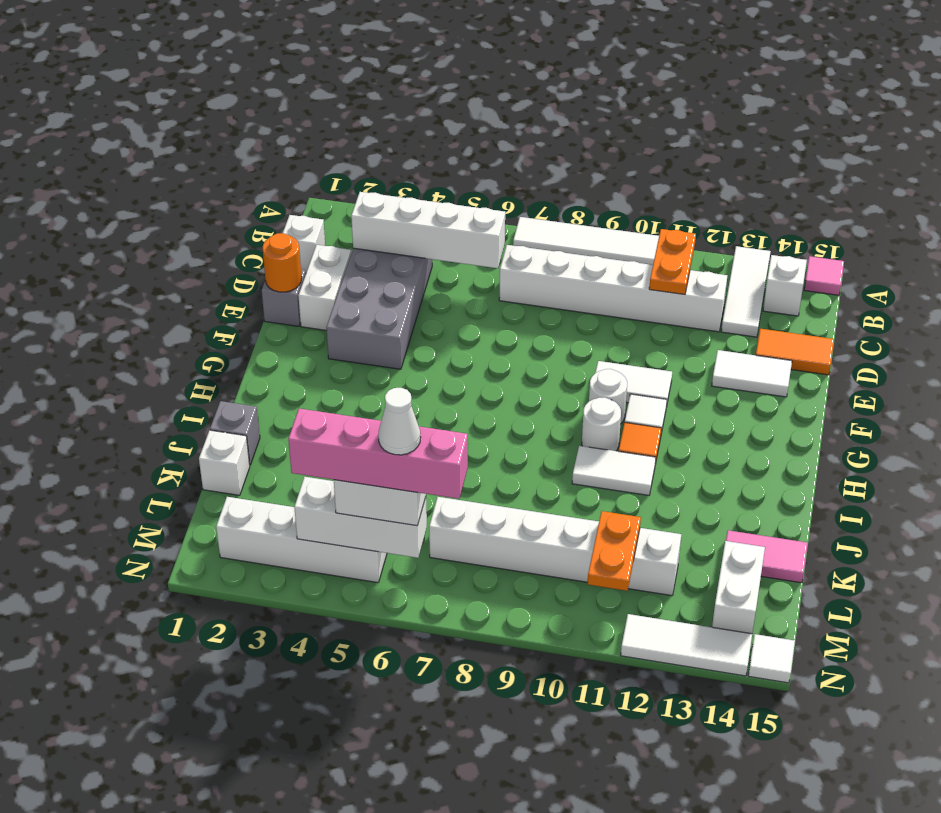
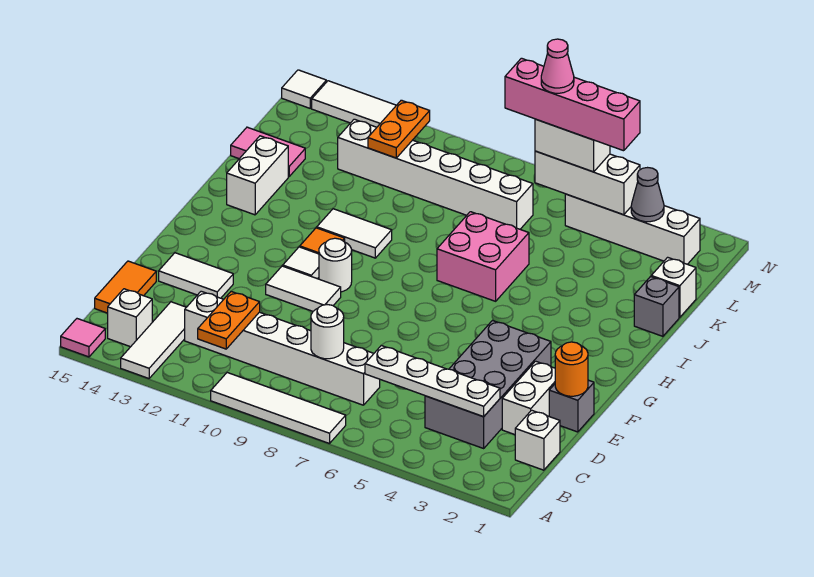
white 1x4 brick [351,192,505,268] -> white 1x4 plate [365,346,500,417]
orange 1x2 tile [756,329,834,375] -> orange 1x2 tile turned to [95,261,156,313]
white 1x1 round brick [582,397,621,451] -> white 1x1 round brick moved to [311,305,344,359]
none -> pink 2x2 brick [437,212,529,301]
white 1x2 brick [712,541,765,634] -> white 1x2 brick moved to [227,136,288,215]
none -> grey 1x1 cone [631,168,664,222]
white 1x1 cone [378,388,421,455] -> pink 1x1 cone [541,39,574,93]

